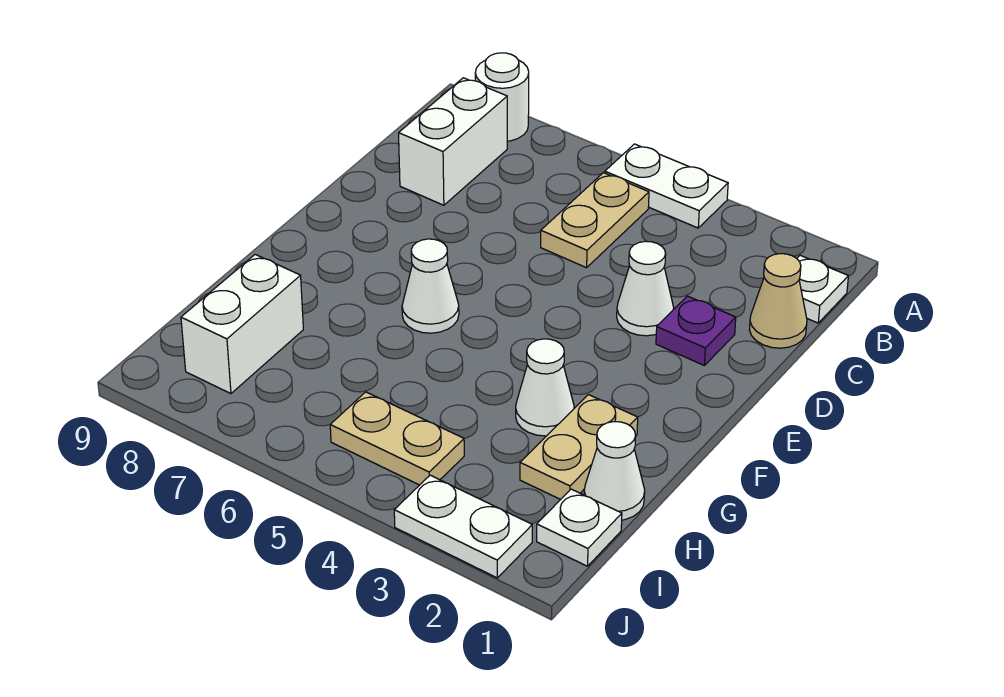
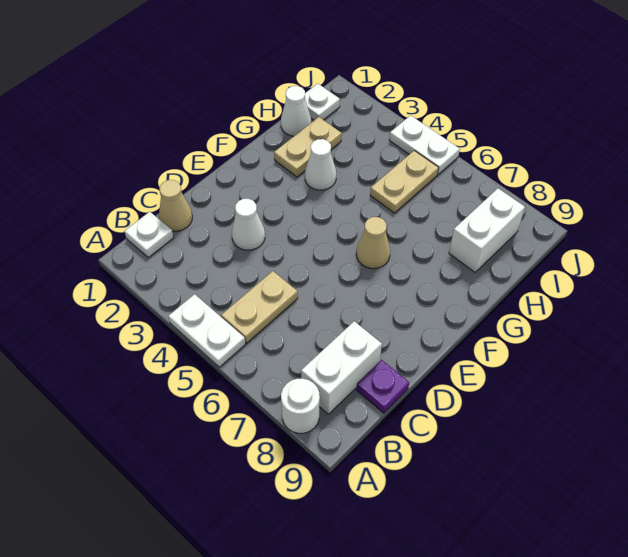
purple 1x1 plate [656,296,736,365] -> purple 1x1 plate moved to [356,360,409,413]
white 1x1 cone [402,239,459,333] -> tan 1x1 cone [356,217,390,269]
tan 1x2 plate [330,392,464,485] -> tan 1x2 plate turned to [370,151,438,213]
white 1x2 plate [394,475,532,578] -> white 1x2 plate moved to [389,115,460,174]

